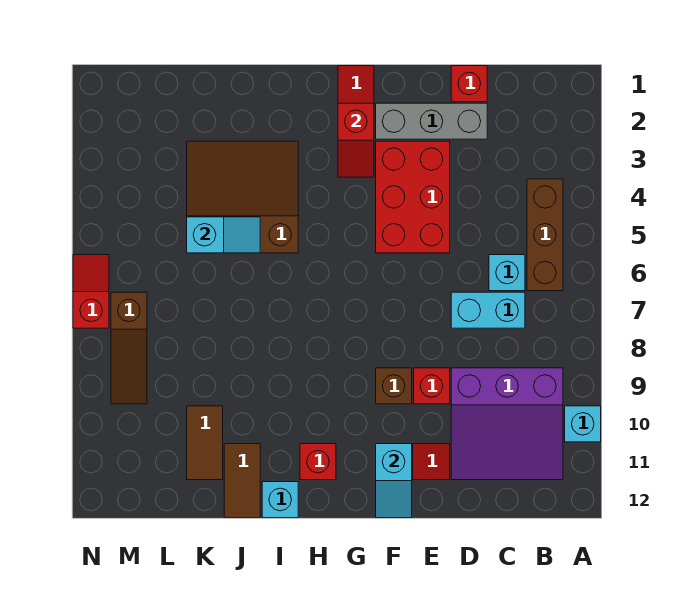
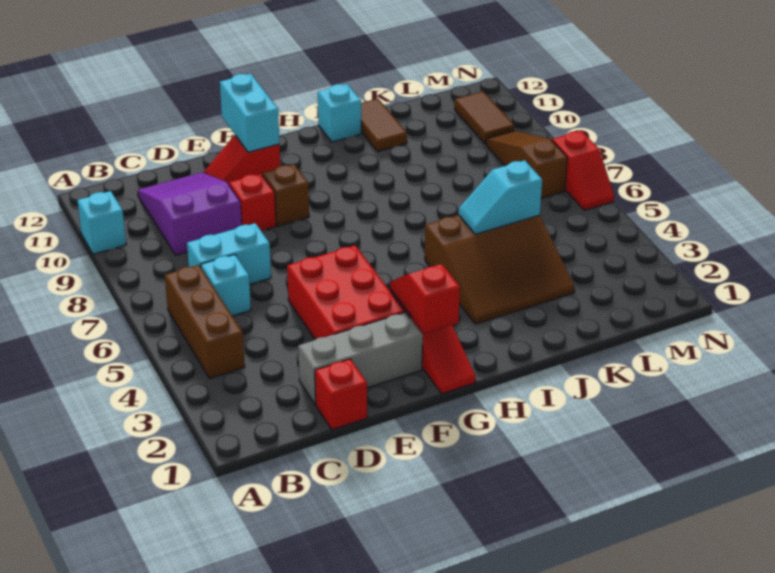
purple 3x3 slope [451,368,563,480] -> purple 2x3 slope [137,172,242,255]
cyan 1x2 slope [376,444,412,518] -> cyan 1x2 brick [220,74,279,152]
red 1x1 brick [300,444,336,480] -> none
brown 1x2 tile [187,406,223,480] -> brown 1x2 tile moved to [455,92,515,144]

